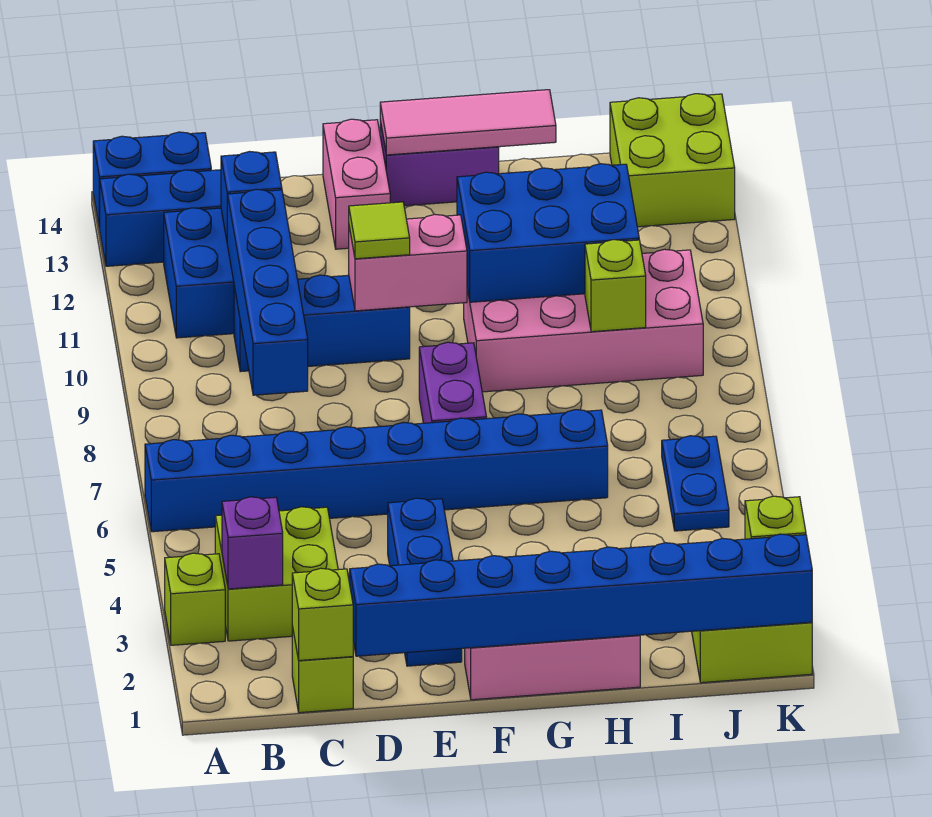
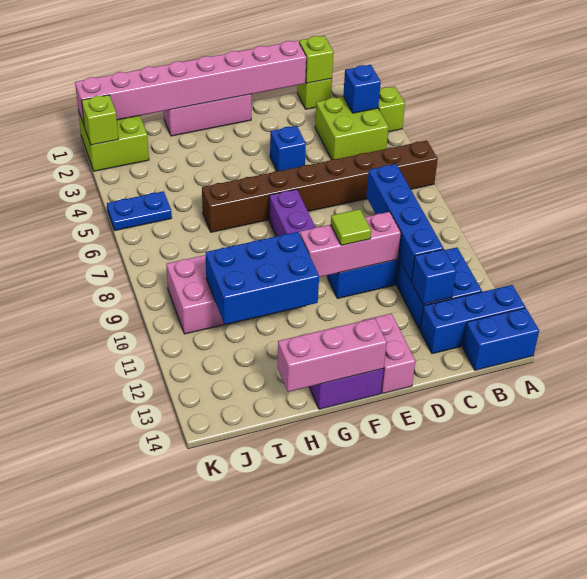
blue 1x8 brick [145,410,608,532] -> brown 1x8 brick [202,141,438,232]
purple 1x1 brick [222,497,283,589] -> blue 1x1 brick [343,65,381,113]
blue 1x8 brick [350,534,812,656] -> pink 1x8 brick [75,41,306,124]
blue 1x3 brick [388,498,462,666] -> blue 1x1 brick [270,126,306,171]
pink 1x2 brick [349,214,467,311] -> pink 1x3 brick [299,212,401,277]
pink 1x3 tile [380,90,556,155] -> pink 1x3 brick [277,318,387,392]
lime 1x1 brick [585,240,646,332] -> none
blue 1x2 plate [662,436,729,531] -> blue 1x2 plate turned to [107,191,172,231]
lime 2x2 brick [610,94,735,227] -> none

